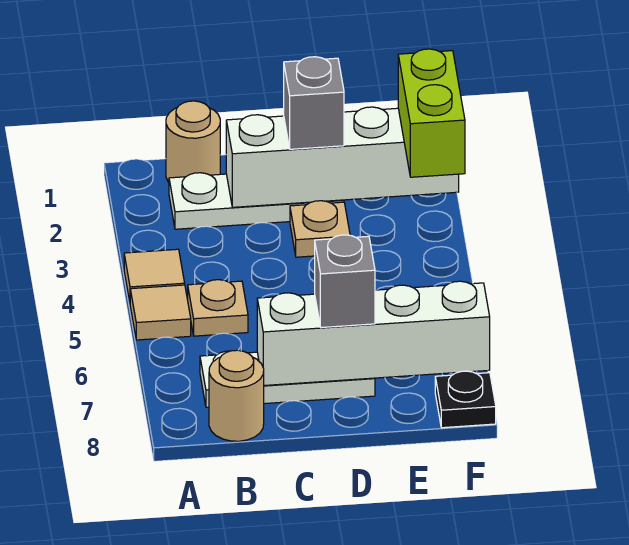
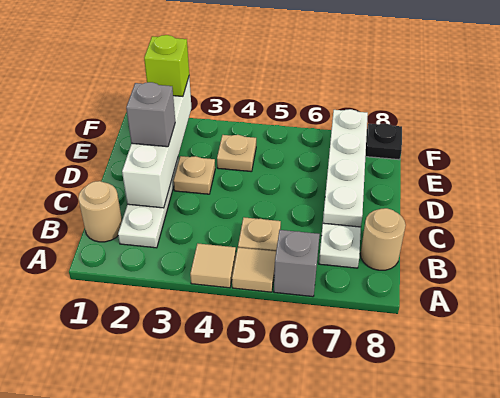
white 1x4 brick [257,281,490,386] -> white 1x4 plate [323,109,368,227]
grey 1x1 brick [315,235,375,328] -> grey 1x1 brick moved to [274,230,320,297]
none -> tan 1x1 plate [217,135,256,172]
lime 1x2 brick [398,49,465,177] -> lime 1x1 brick [144,35,189,96]

